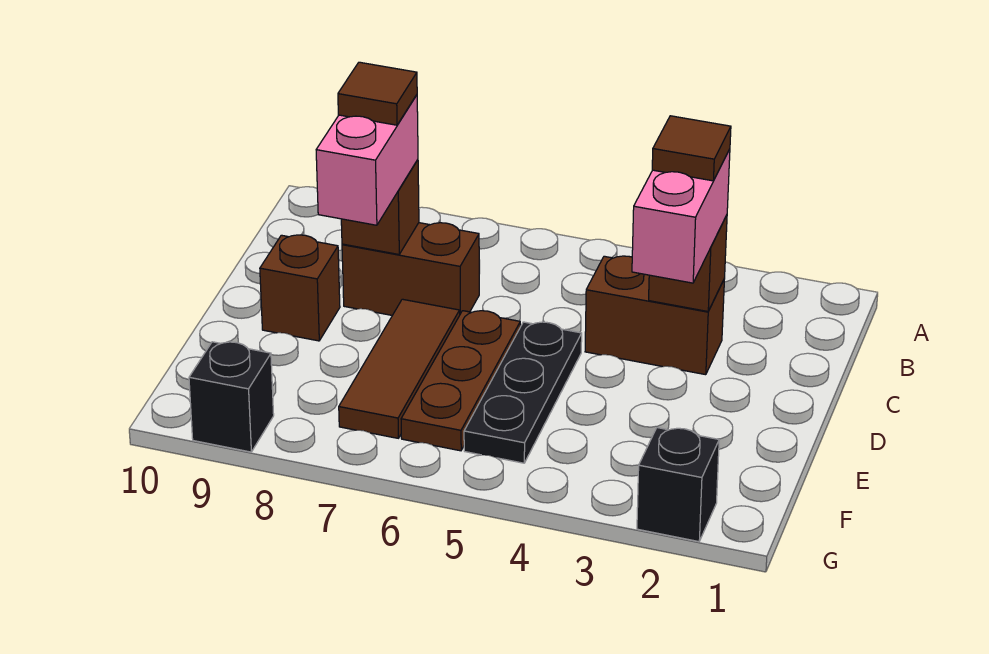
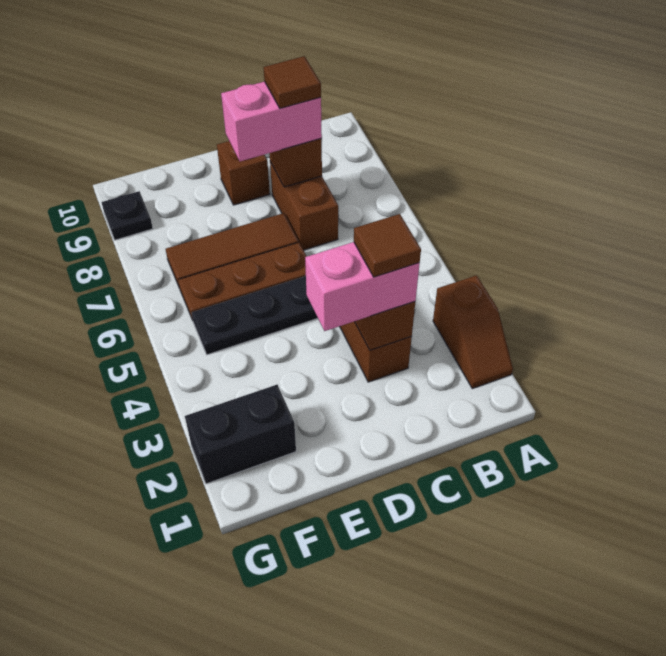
none -> brown 1x2 slope [433,275,513,389]
black 1x1 brick [637,428,719,541] -> black 1x2 brick [185,385,296,484]
black 1x1 brick [189,342,274,452] -> black 1x1 plate [101,191,153,240]

